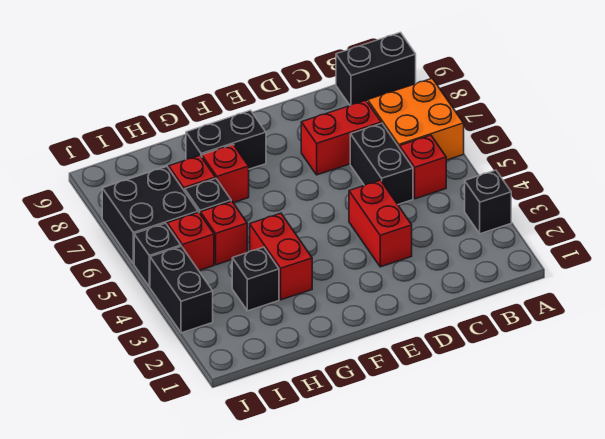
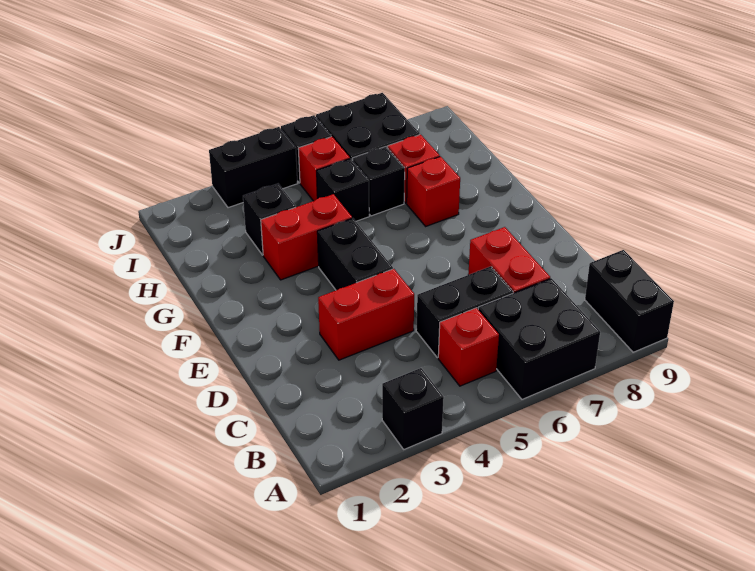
orange 2x2 brick [368,78,464,160] -> black 2x2 brick [478,278,600,399]
black 1x2 brick [186,110,266,169] -> black 1x2 brick moved to [317,218,393,290]
red 1x1 brick [201,201,247,265] -> black 1x1 brick [317,159,369,221]

